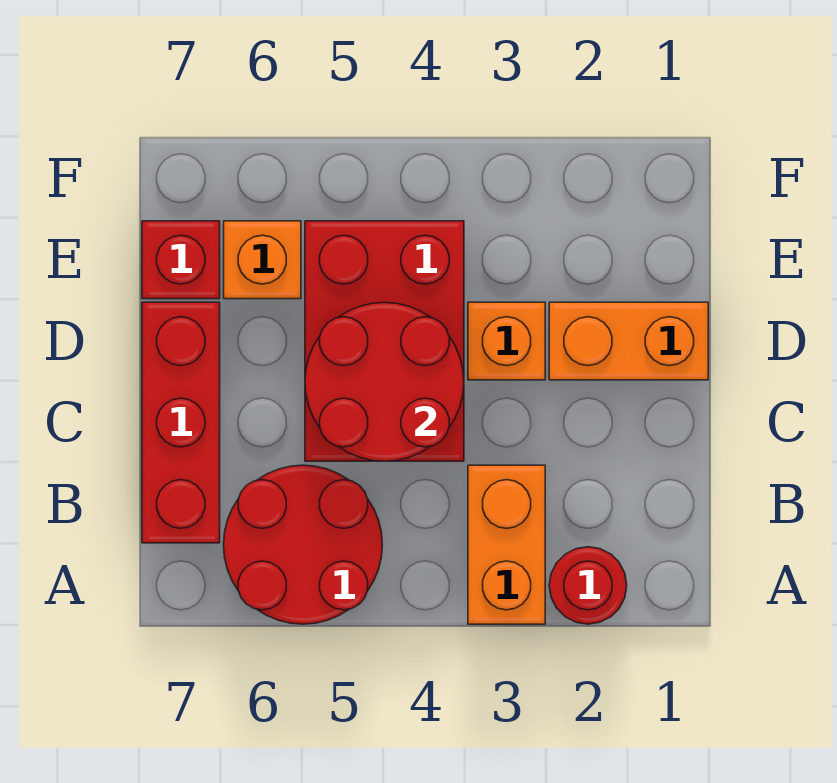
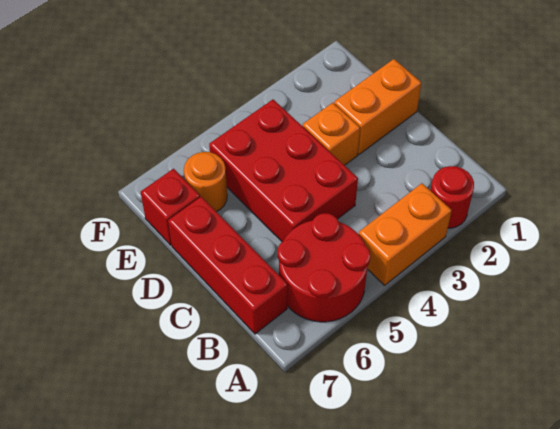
orange 1x2 brick [468,465,545,624] -> orange 1x2 brick turned to [359,183,452,285]
red 2x2 round brick [305,302,464,461] -> none
orange 1x1 brick [224,221,301,299] -> orange 1x1 round brick [184,152,227,212]

